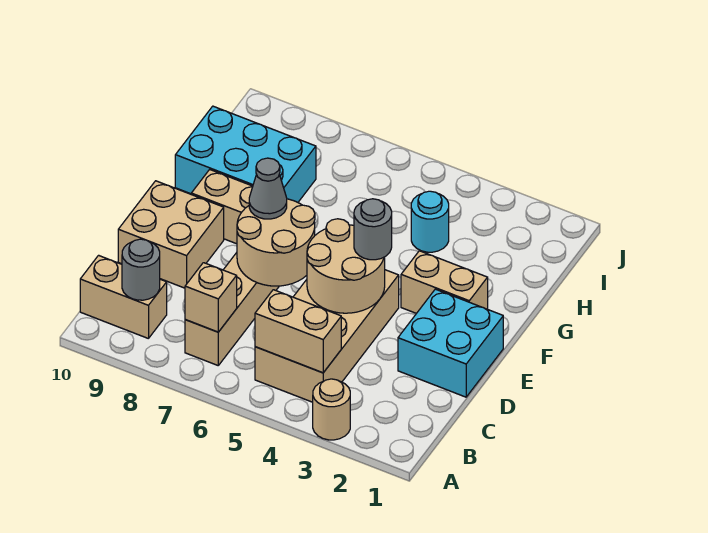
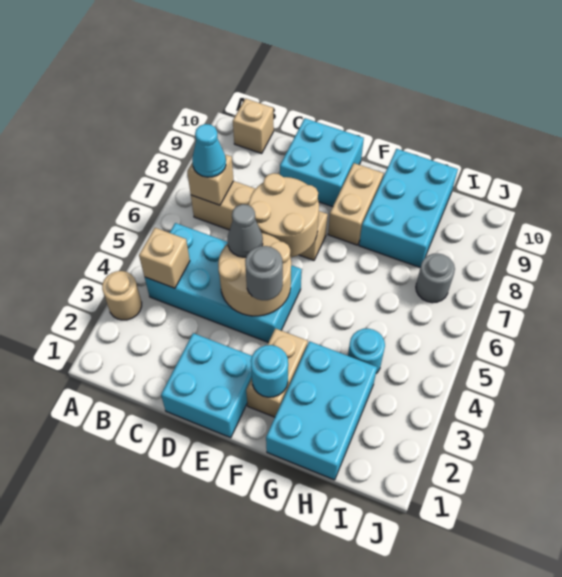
tan 2x4 brick [255,270,399,402] -> cyan 2x4 brick [145,223,302,342]
tan 1x2 brick [255,290,341,373] -> tan 1x1 brick [139,228,190,288]
none -> cyan 1x1 cone [192,124,226,177]
tan 1x2 brick [80,255,167,339] -> tan 1x1 brick [233,99,274,153]
grey 1x1 round brick [122,239,160,300] -> grey 1x1 round brick moved to [416,253,455,303]
tan 2x2 brick [118,181,224,288] -> cyan 2x2 brick [280,118,364,207]
grey 1x1 cone [249,158,287,219] -> grey 1x1 cone moved to [227,204,263,257]
none -> cyan 1x1 round brick [251,345,288,397]
none -> cyan 2x3 brick [266,341,377,480]

